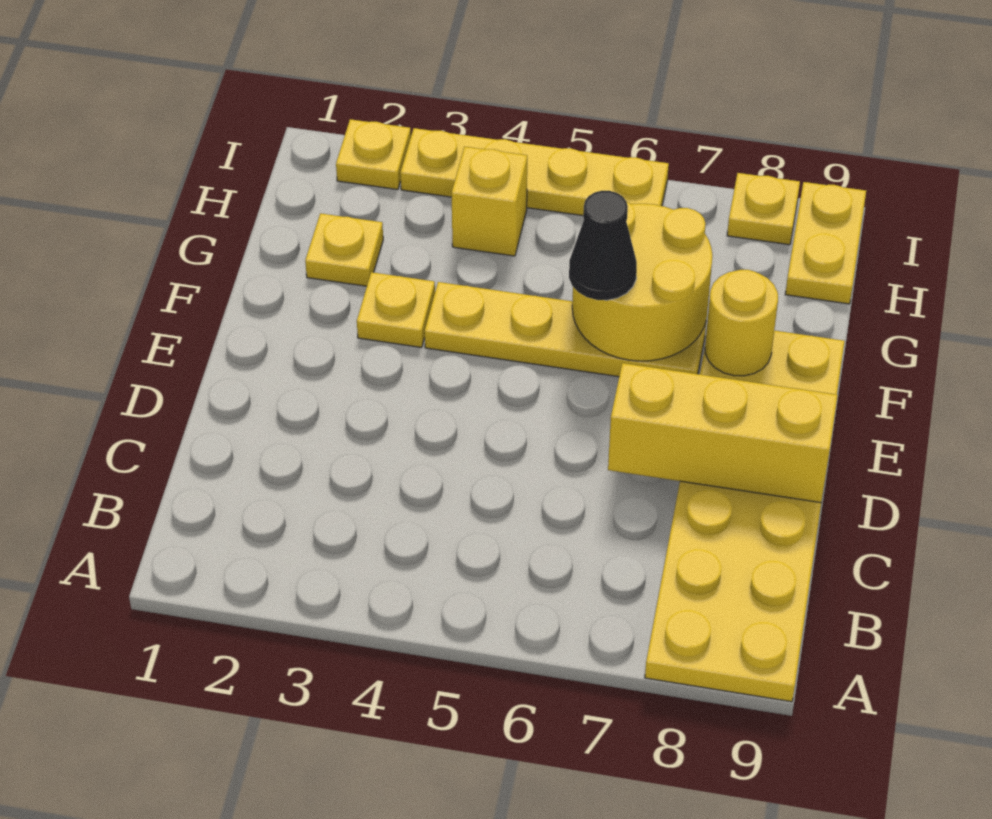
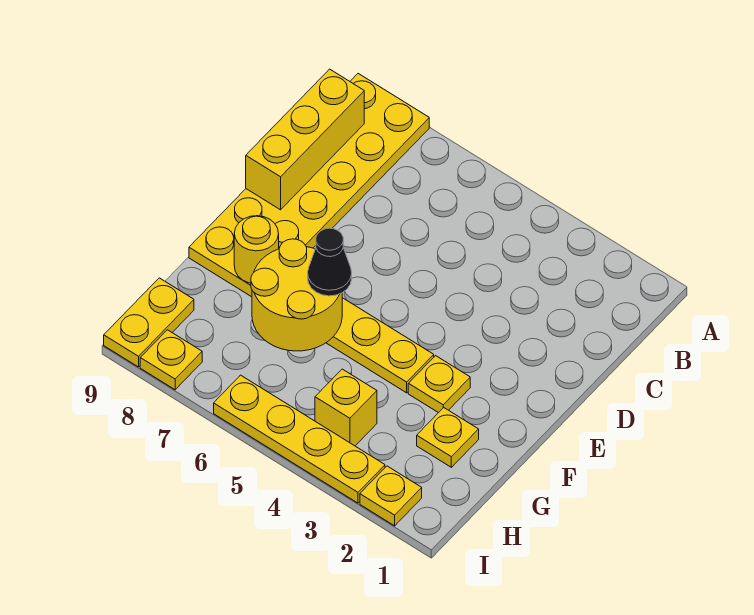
yellow 1x3 brick [608,363,838,503] -> yellow 1x3 brick turned to [246,69,364,210]

